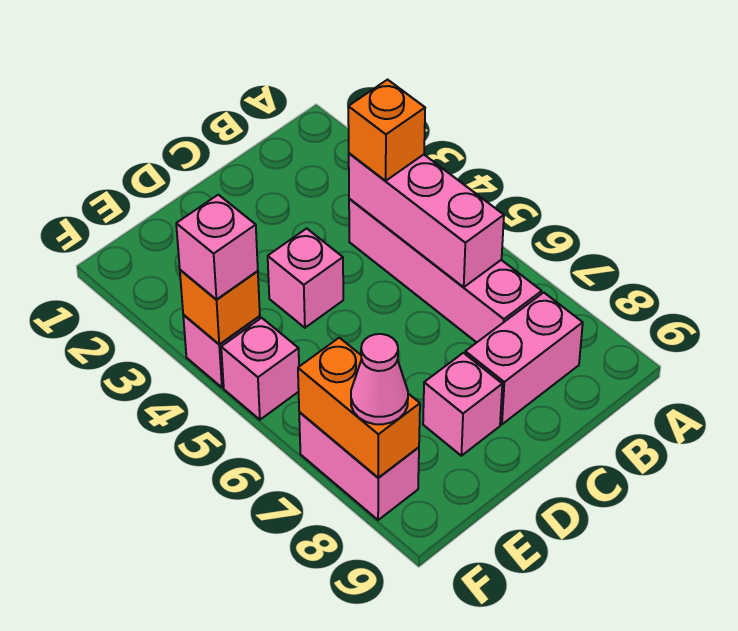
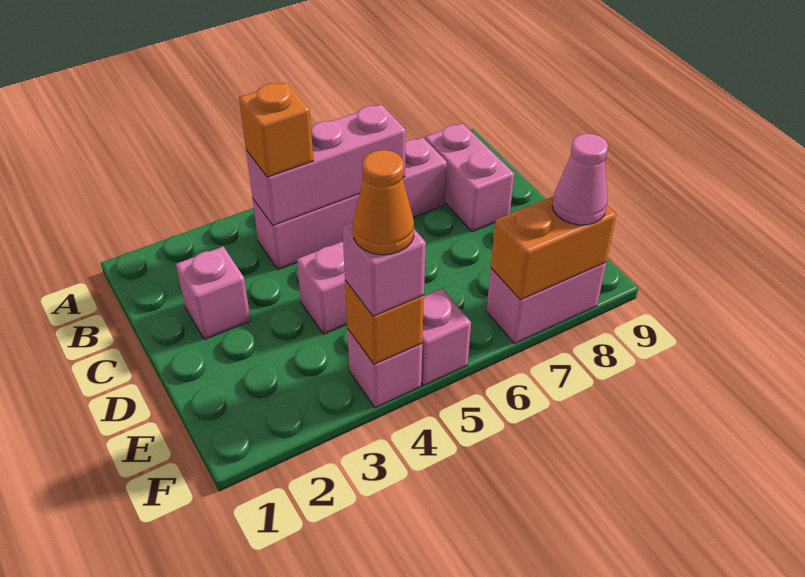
pink 1x1 brick [423,353,502,456] -> pink 1x1 brick moved to [176,247,251,340]
none -> orange 1x1 cone [353,150,414,255]

